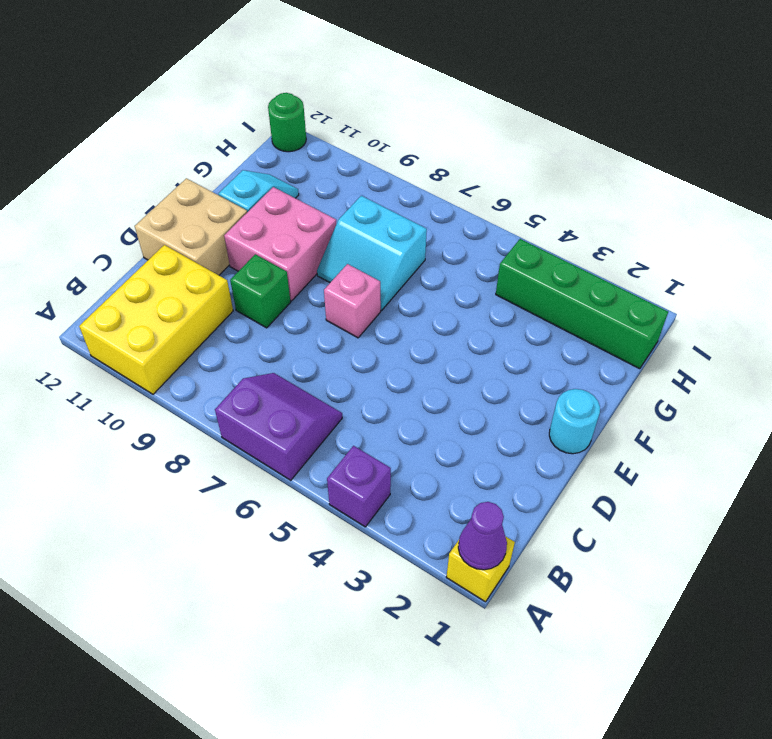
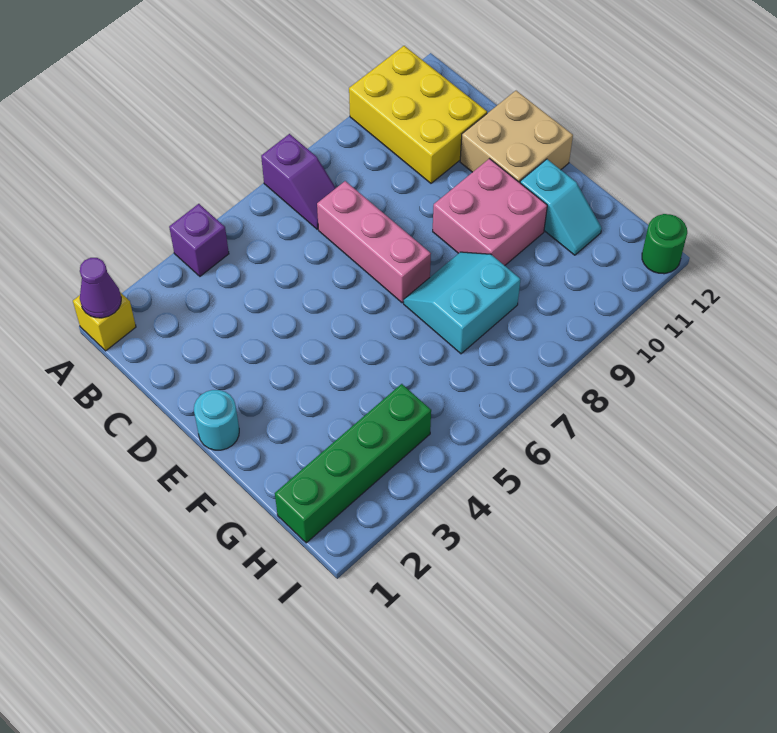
purple 2x2 slope [215,373,342,480] -> purple 1x2 slope [261,134,336,229]
green 1x1 brick [230,254,291,328] -> none
pink 1x1 brick [324,264,381,338] -> pink 1x3 brick [317,181,431,303]

